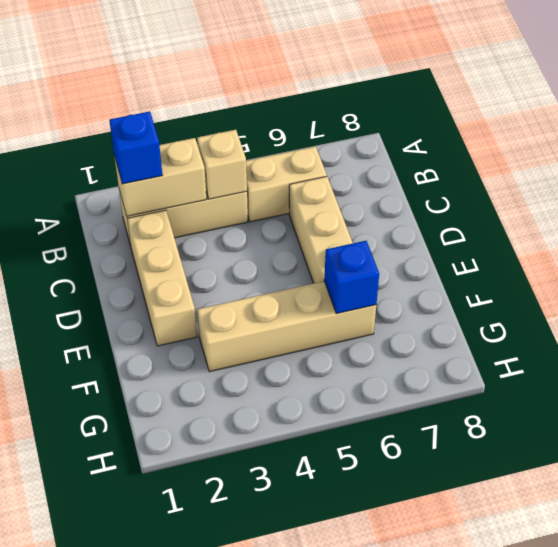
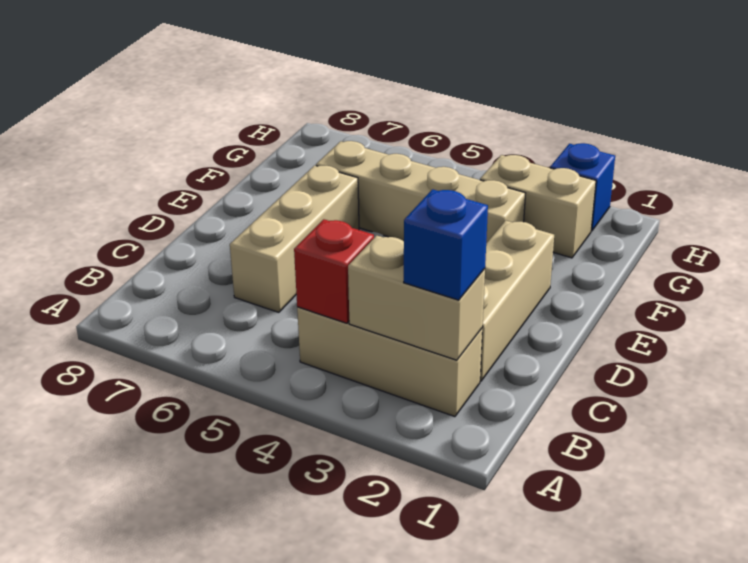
tan 1x1 brick [197,130,247,199] -> red 1x1 brick [294,219,374,323]
tan 1x2 brick [246,146,327,222] -> tan 1x2 brick moved to [480,155,596,258]
blue 1x1 brick [324,241,379,314] -> blue 1x1 brick moved to [550,143,615,231]

